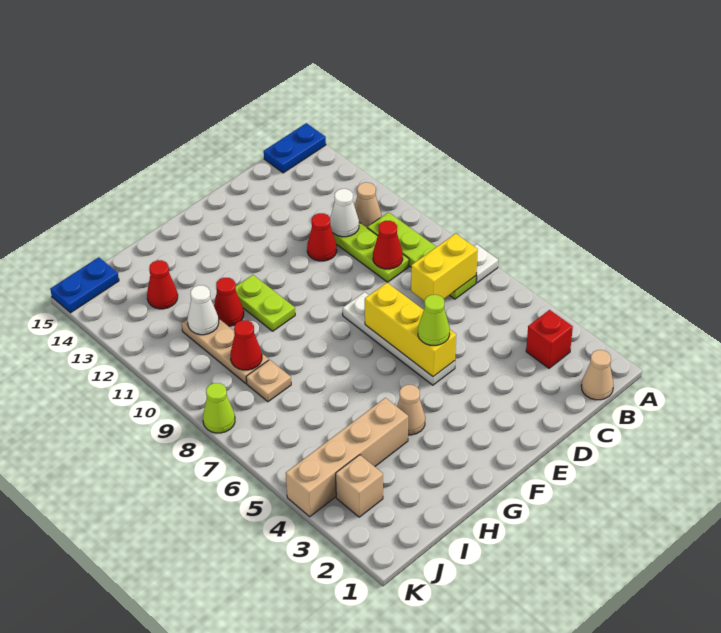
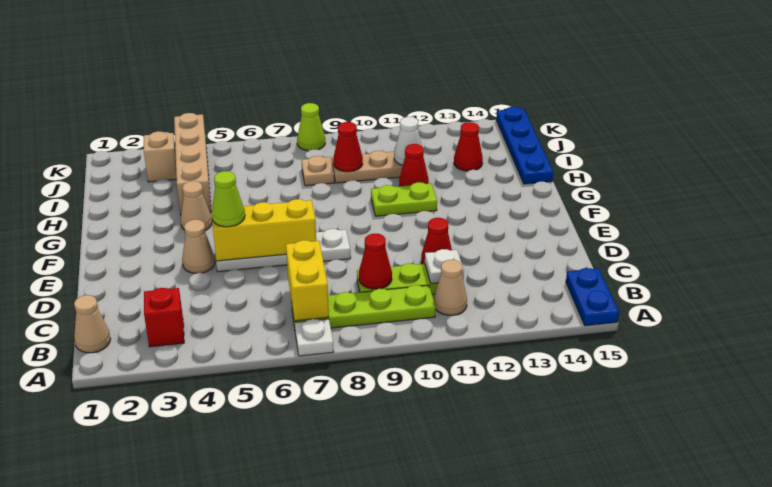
white 1x1 cone [330,189,359,237] -> white 1x1 plate [425,249,464,284]
none -> tan 1x1 cone [182,220,215,273]
blue 1x2 plate [50,257,119,313] -> blue 1x4 plate [496,107,553,184]

